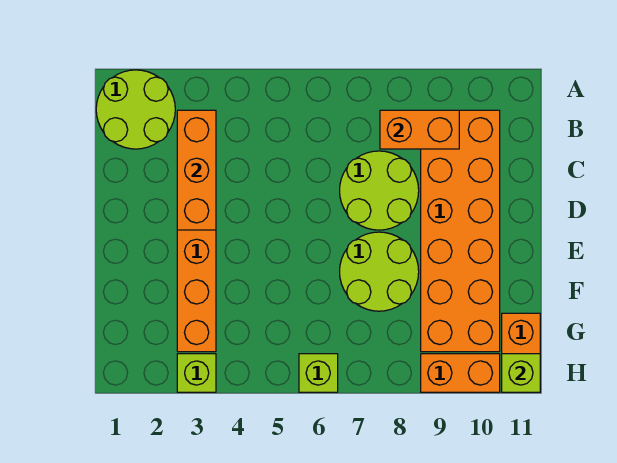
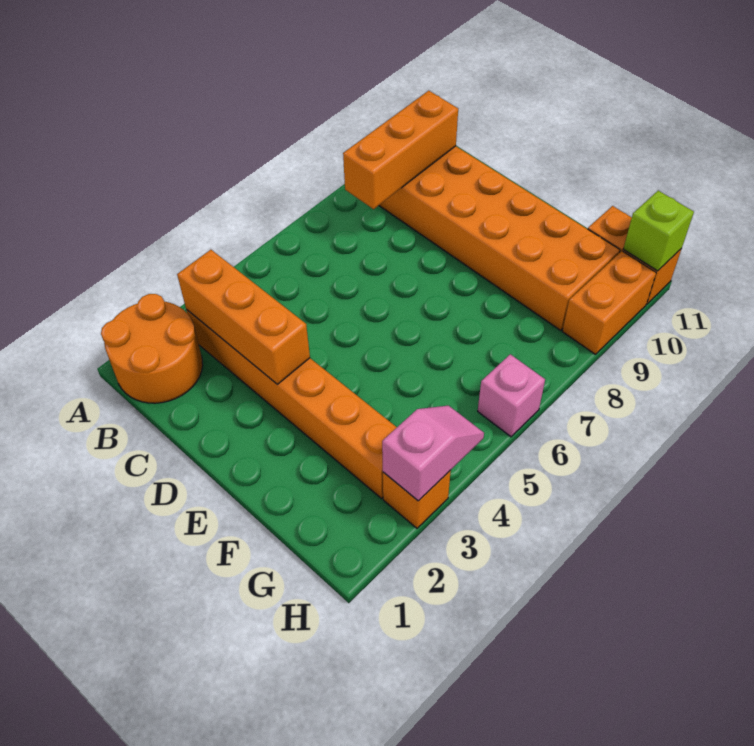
lime 2x2 round brick [96,70,175,149] -> orange 2x2 round brick [101,294,203,403]
orange 1x2 brick [380,110,459,149] -> orange 1x3 brick [343,91,458,209]
lime 2x2 round brick [340,151,419,230] -> none
lime 2x2 round brick [340,232,419,311] -> none
lime 1x1 brick [177,354,216,392] -> orange 1x1 brick [383,470,451,528]
none -> pink 1x2 slope [382,406,484,501]
lime 1x1 brick [299,354,338,392] -> pink 1x1 brick [478,354,545,437]

